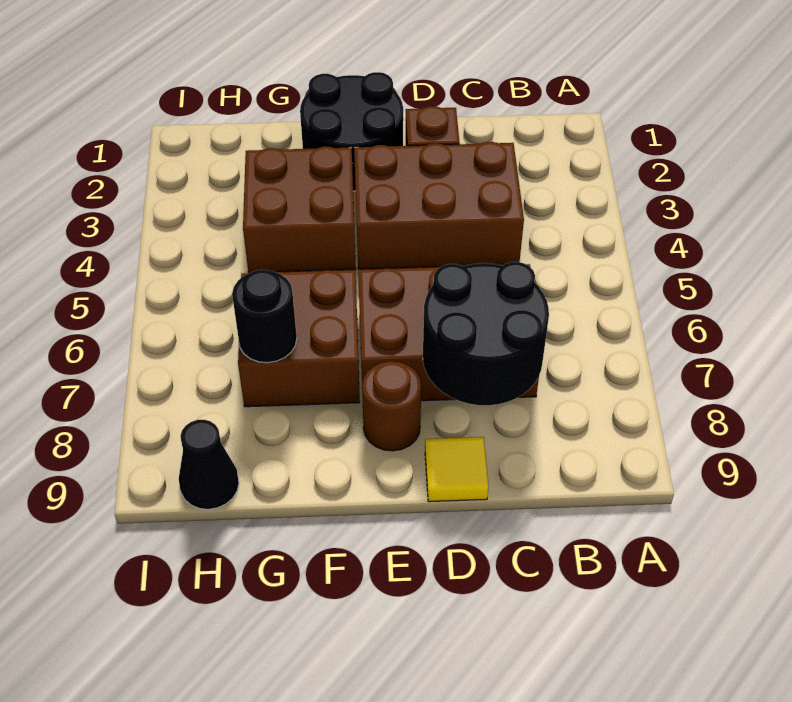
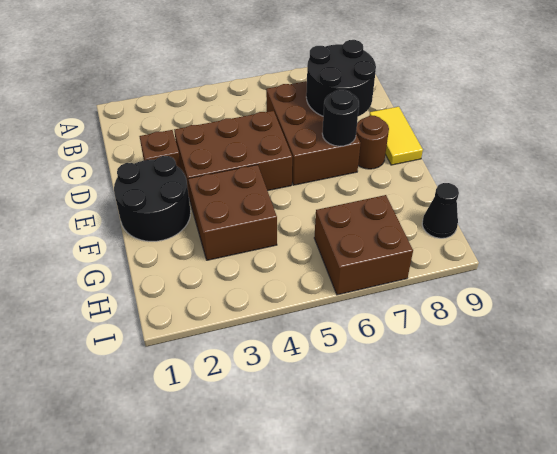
brown 2x3 brick [354,142,524,269] -> brown 2x3 brick turned to [174,111,292,203]
yellow 1x1 tile [425,437,488,502] -> yellow 1x2 tile [369,107,423,165]
brown 2x2 brick [238,270,360,407] -> brown 2x2 brick moved to [314,195,413,295]
black 1x1 round brick [232,270,297,363] -> black 1x1 round brick moved to [322,90,359,146]

